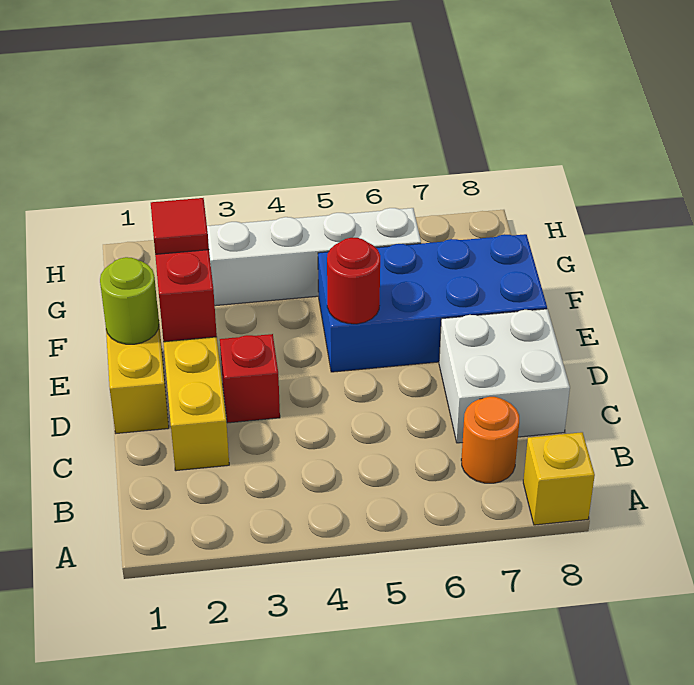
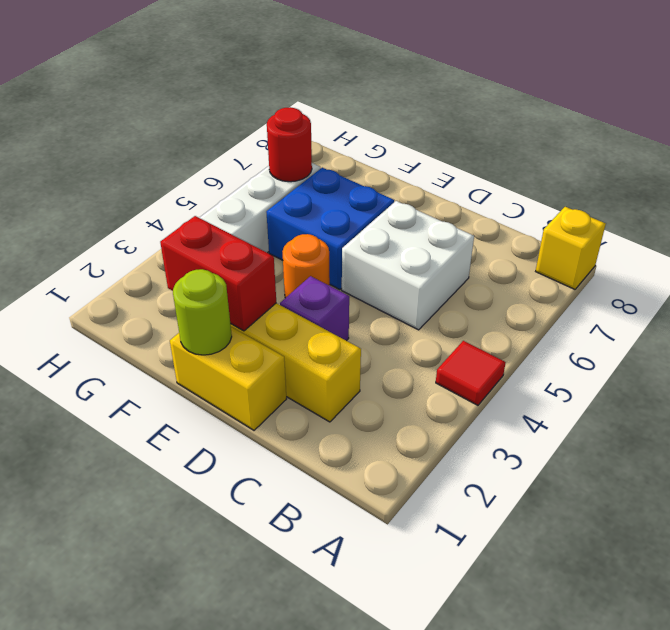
orange 1x1 round brick [461,397,519,483] -> orange 1x1 round brick moved to [282,234,330,298]
white 2x2 brick [439,309,570,443] -> white 2x2 brick moved to [342,201,474,330]
red 1x1 brick [220,334,280,423] -> purple 1x1 brick [280,276,349,341]
blue 2x4 brick [318,234,547,372] -> blue 2x2 brick [266,168,394,290]
red 1x1 round brick [327,238,380,324] -> red 1x1 round brick moved to [267,107,312,182]
red 1x1 tile [151,198,209,254] -> red 1x1 tile moved to [436,341,506,405]

